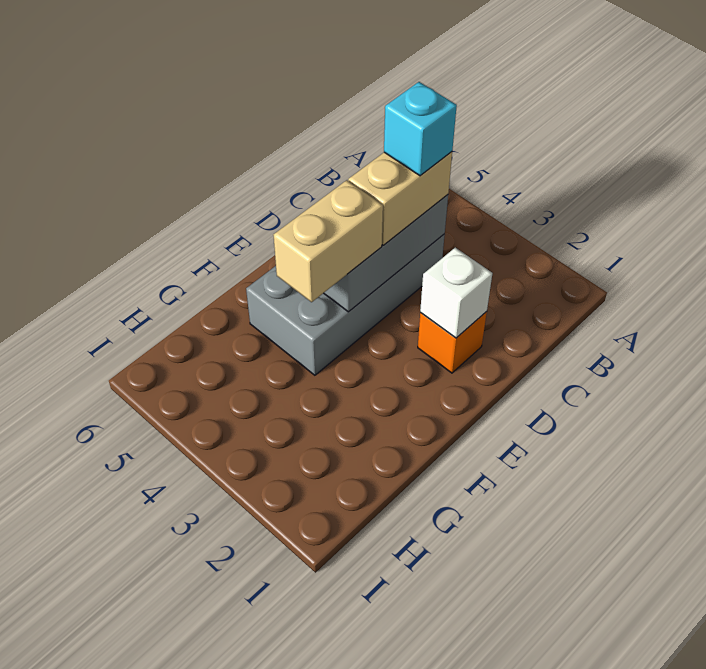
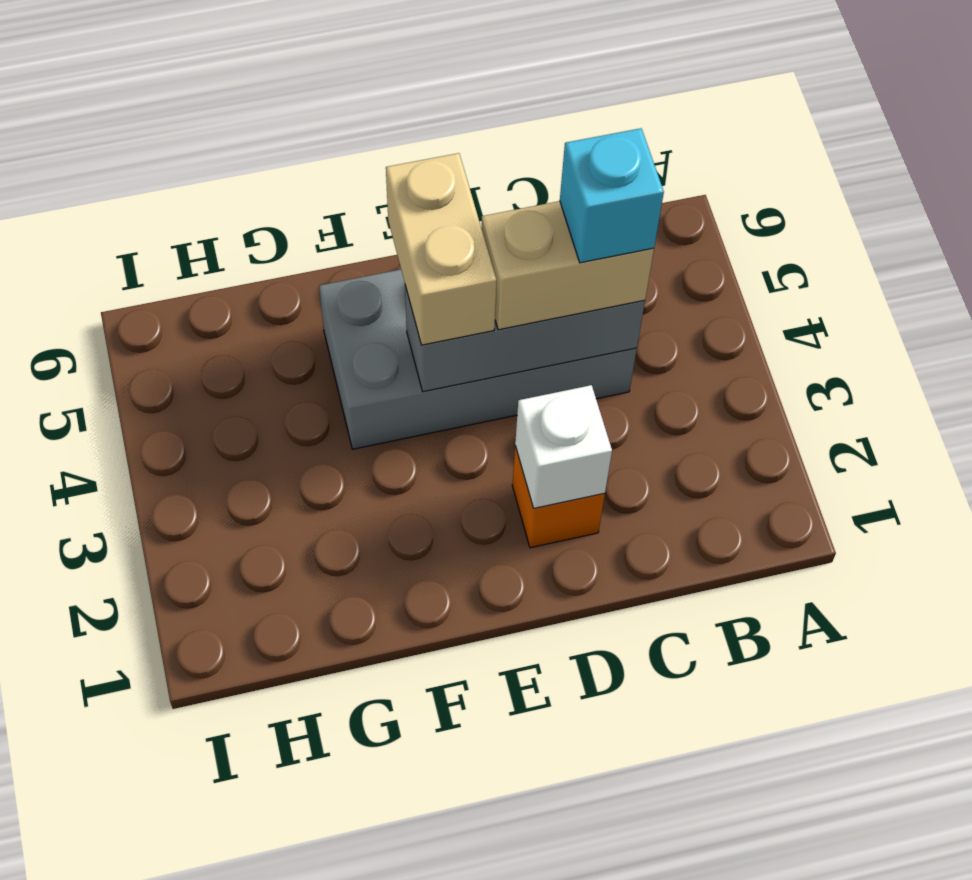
tan 1x2 brick [274,180,383,302] -> tan 1x2 brick turned to [386,153,497,345]

